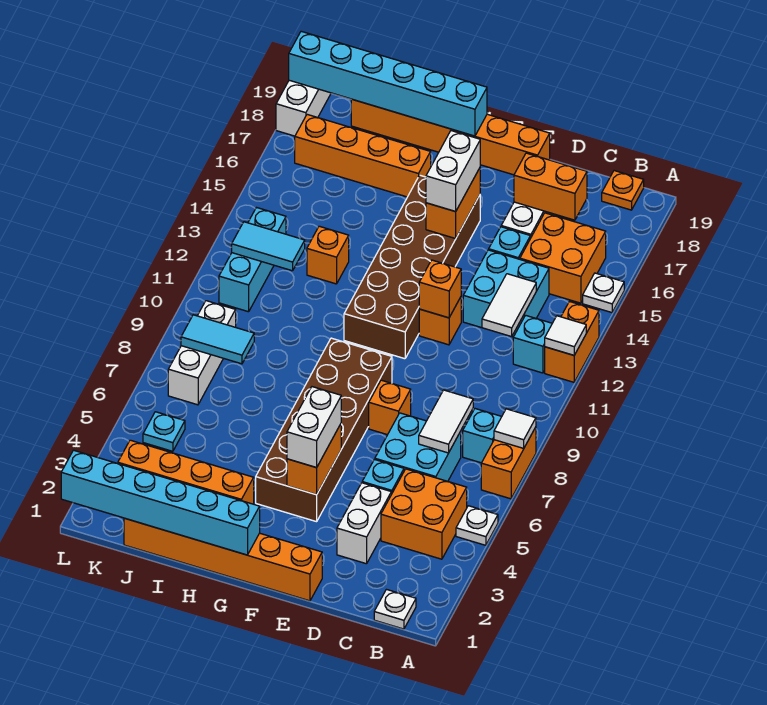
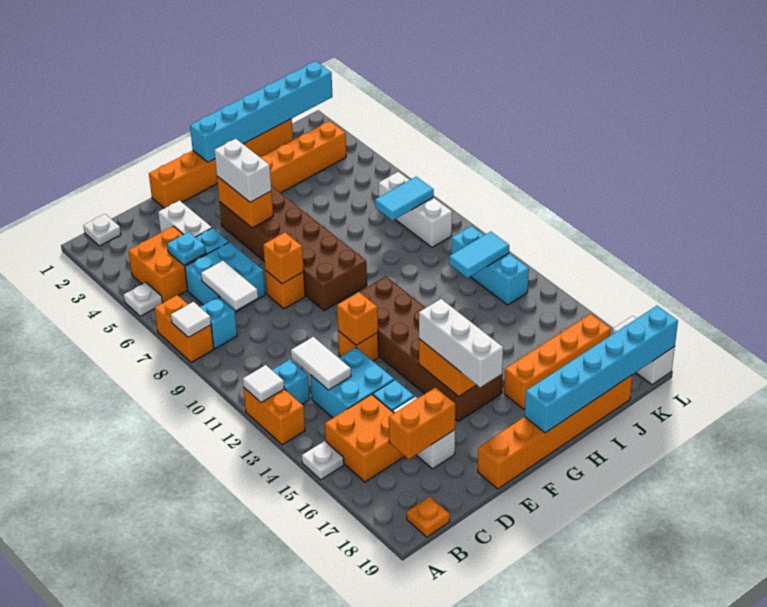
white 1x2 brick [426,131,480,211] -> white 1x3 brick [419,299,503,387]
orange 1x1 brick [307,226,349,284] -> orange 1x1 brick moved to [263,233,304,284]
cyan 1x1 plate [143,412,185,451] -> cyan 1x1 plate moved to [167,232,206,265]

